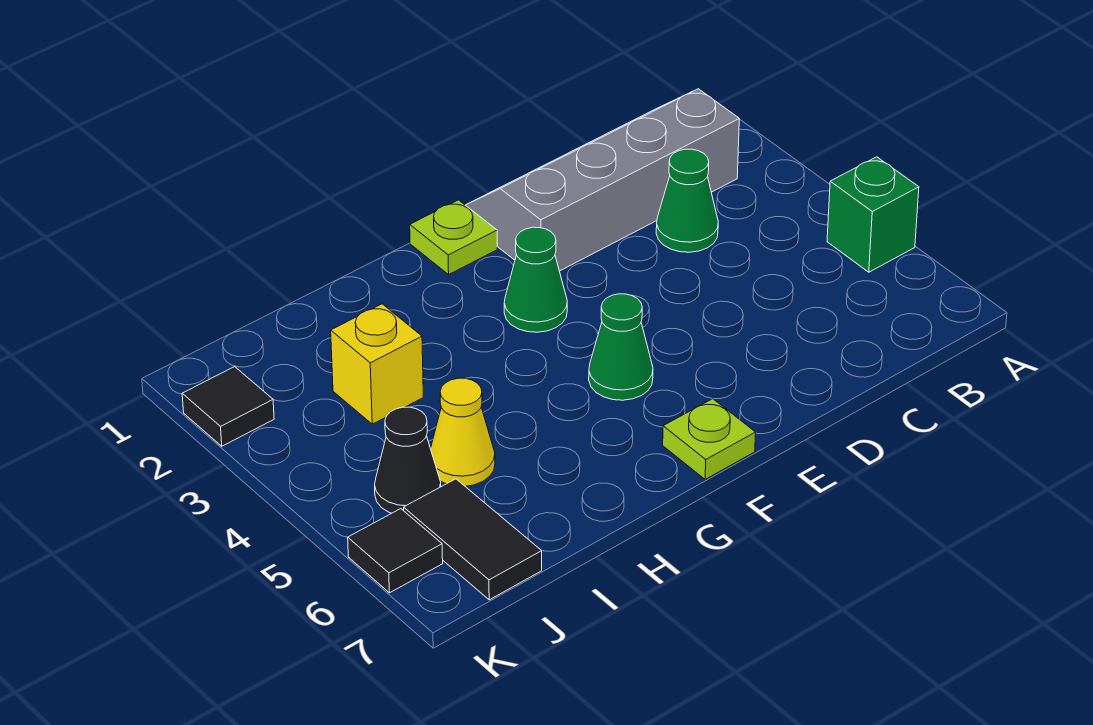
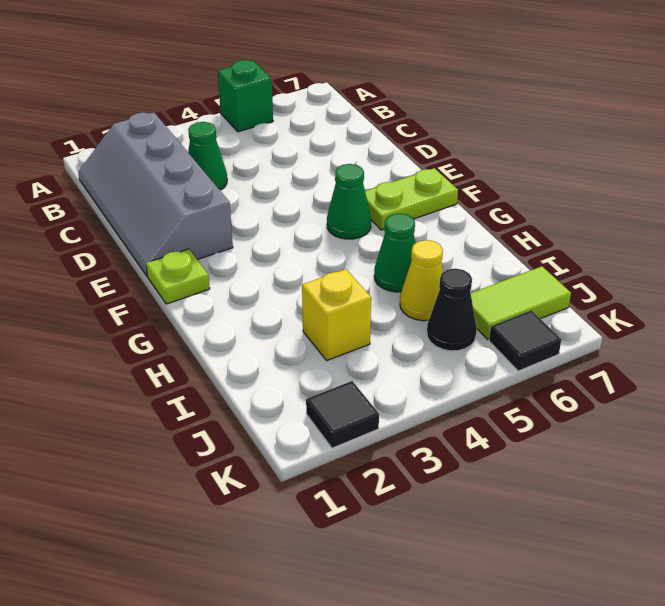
green 1x1 cone [504,227,567,332] -> green 1x1 cone moved to [374,213,415,292]
lime 1x1 plate [663,399,756,479] -> lime 1x2 plate [365,168,458,230]
black 1x2 tile [404,479,542,600] -> lime 1x2 tile [471,266,571,339]

